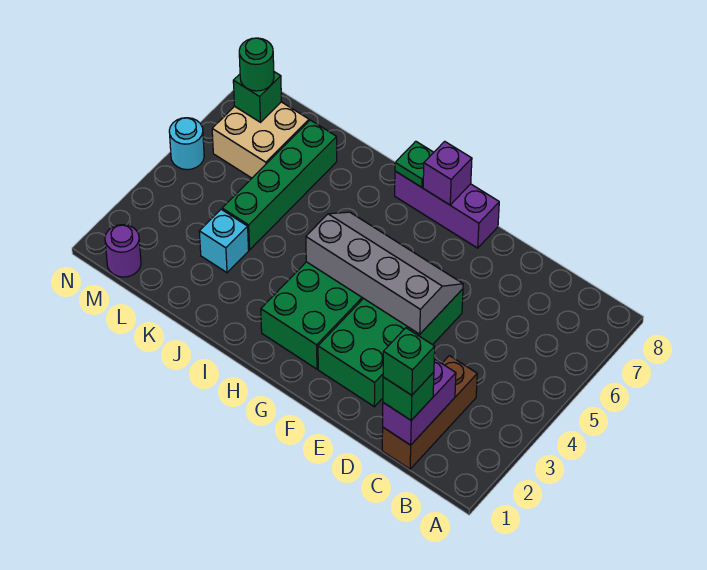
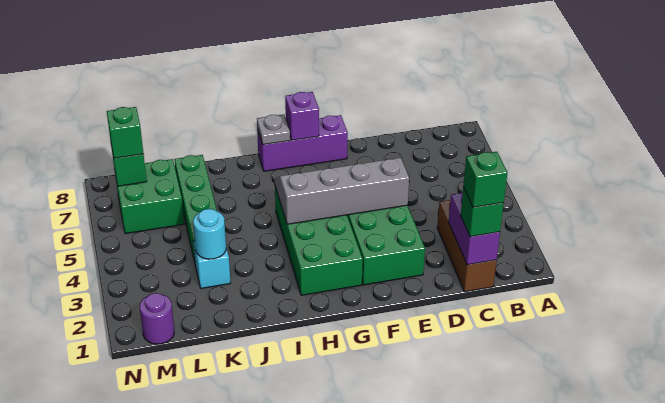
green 1x1 plate [395,141,434,187] -> grey 1x1 plate [257,114,290,145]
tan 2x2 brick [212,102,309,178] -> green 2x2 brick [115,159,184,234]
green 1x1 round brick [239,38,274,91] -> green 1x1 brick [107,107,143,158]
cyan 1x1 round brick [169,118,204,170] -> cyan 1x1 round brick moved to [193,209,226,259]

